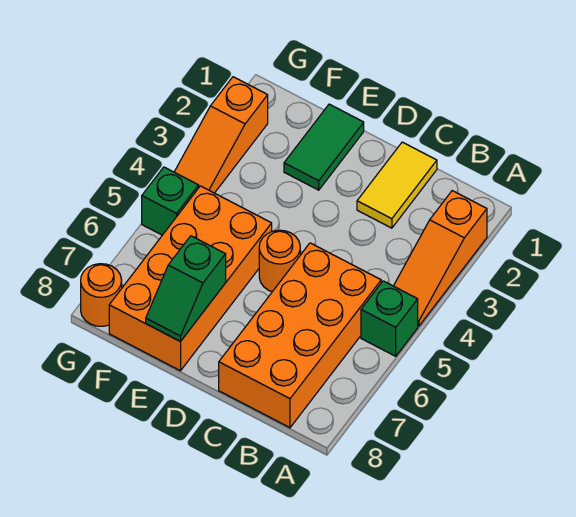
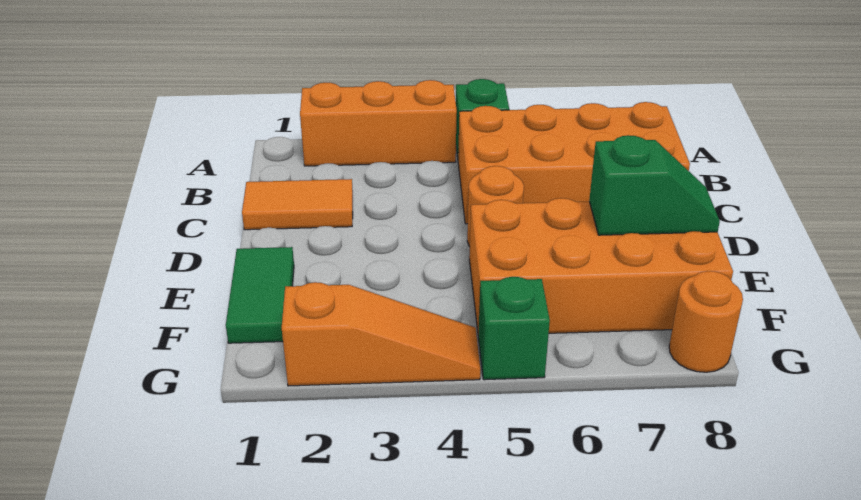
orange 1x3 slope [394,191,487,326] -> orange 1x3 brick [300,80,457,166]
yellow 1x2 tile [357,142,437,228] -> orange 1x2 tile [242,179,353,230]
green 1x2 tile [284,104,364,190] -> green 1x2 tile turned to [226,247,294,343]

